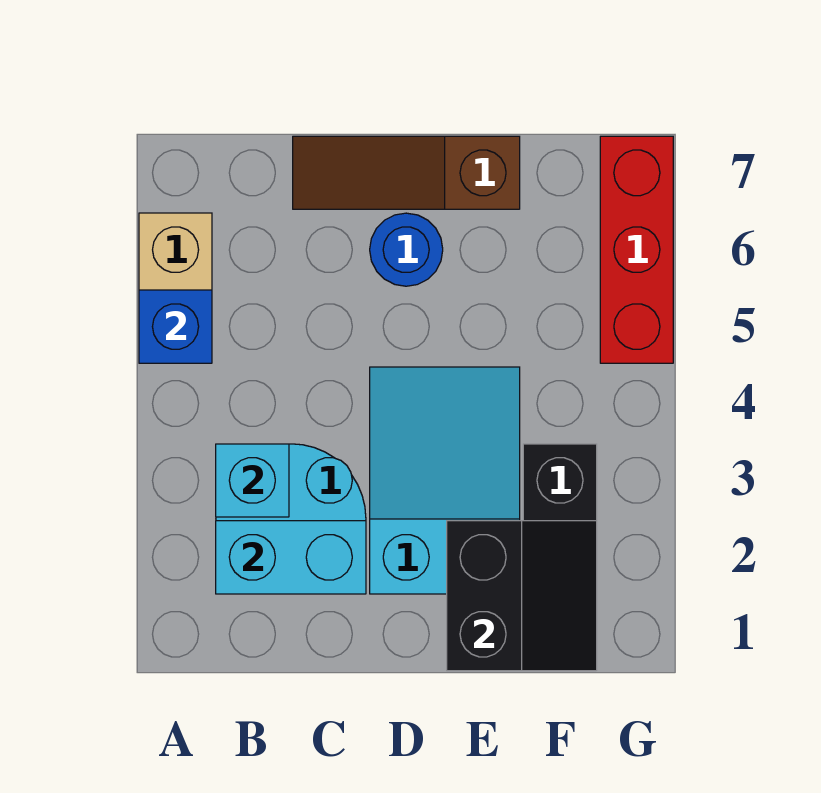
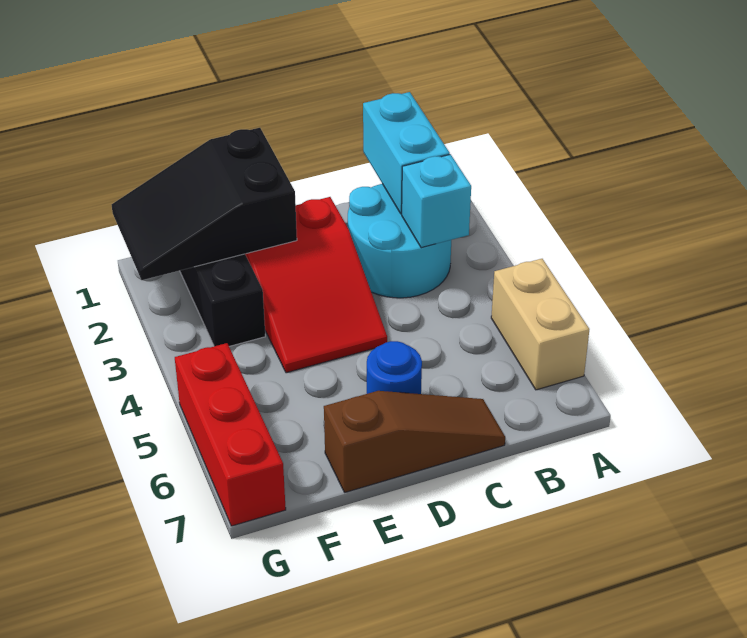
blue 1x1 brick [139,290,212,363] -> none
cyan 1x2 brick [216,521,366,594] -> cyan 1x2 brick turned to [363,92,450,214]
cyan 2x3 slope [370,367,520,594] -> red 2x3 slope [245,197,387,373]
black 2x2 slope [447,521,597,671] -> black 2x3 slope [112,128,297,280]

